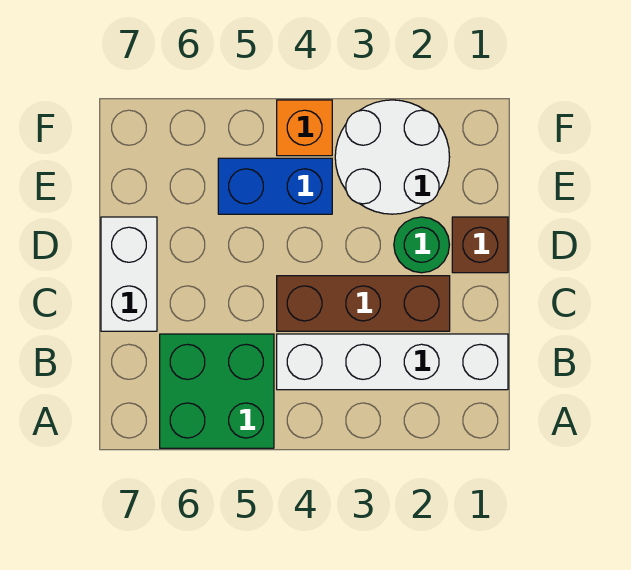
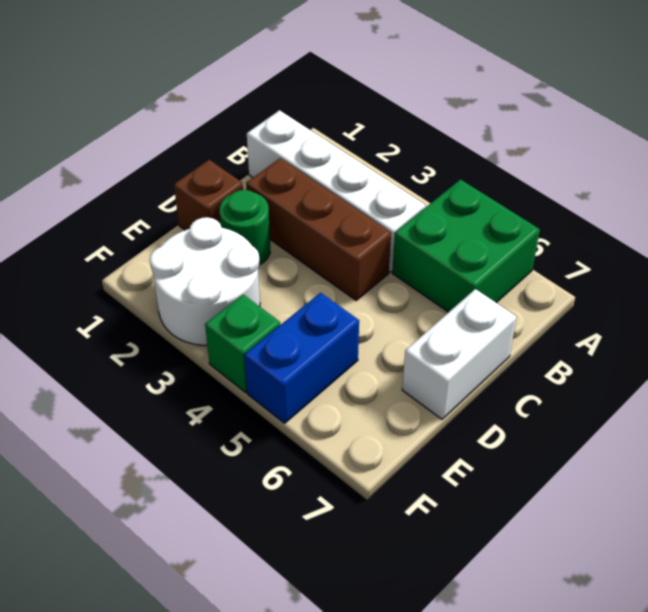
blue 1x2 brick [218,158,332,214] -> blue 1x2 brick turned to [244,293,359,423]
orange 1x1 brick [277,100,332,156] -> green 1x1 brick [205,295,280,392]

